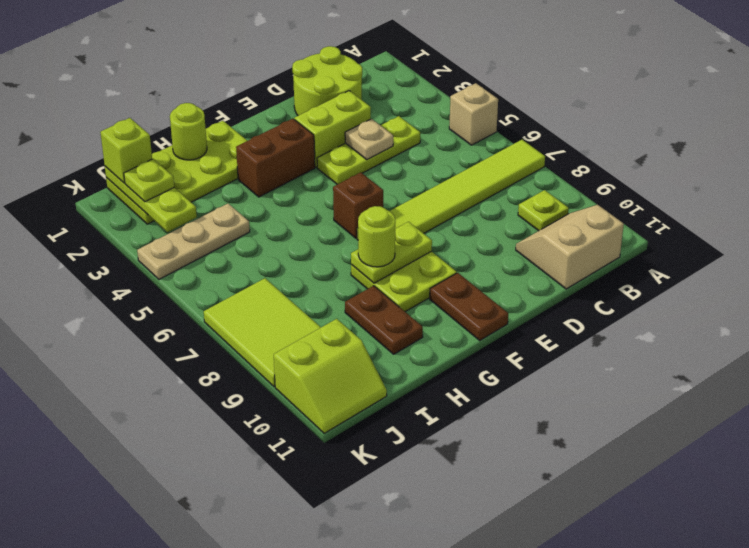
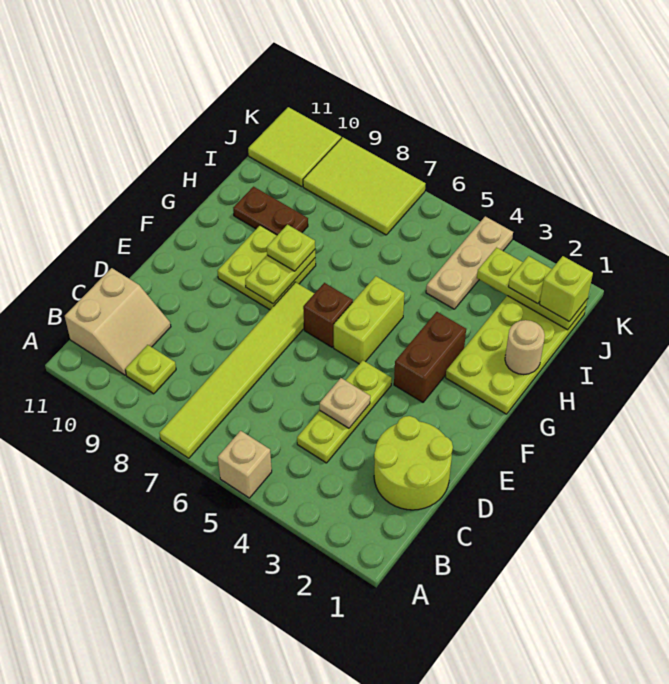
lime 1x2 brick [294,91,371,167] -> lime 1x2 brick moved to [334,276,404,364]
brown 1x2 plate [430,273,508,340] -> none
lime 1x1 round brick [358,206,395,267] -> lime 1x1 plate [267,224,315,271]
lime 1x1 round brick [170,103,207,160] -> tan 1x1 round brick [505,320,545,375]
lime 2x2 slope [274,319,387,433] -> lime 2x2 tile [248,107,341,187]

